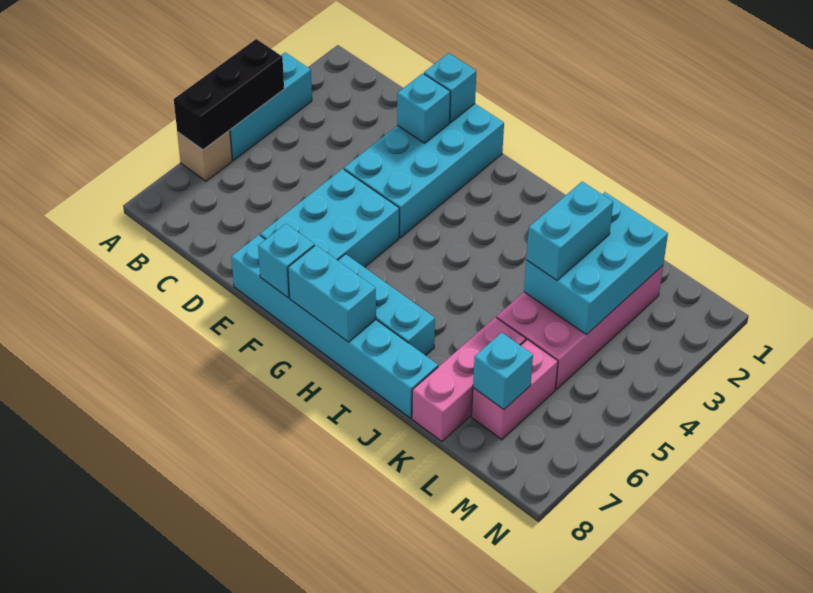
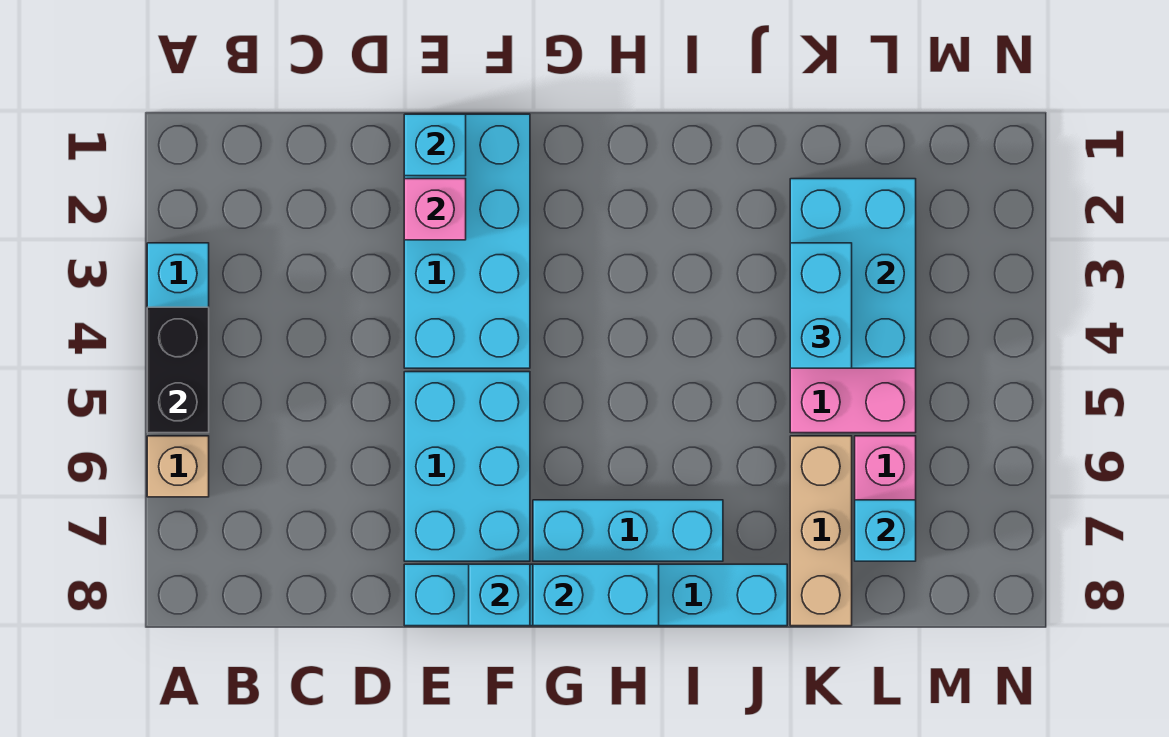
black 1x3 brick [174,39,284,150] -> black 1x2 brick [147,307,209,433]
cyan 1x1 brick [397,73,450,143] -> pink 1x1 brick [404,179,466,240]
pink 1x3 brick [412,317,526,441] -> tan 1x3 brick [790,436,852,626]

